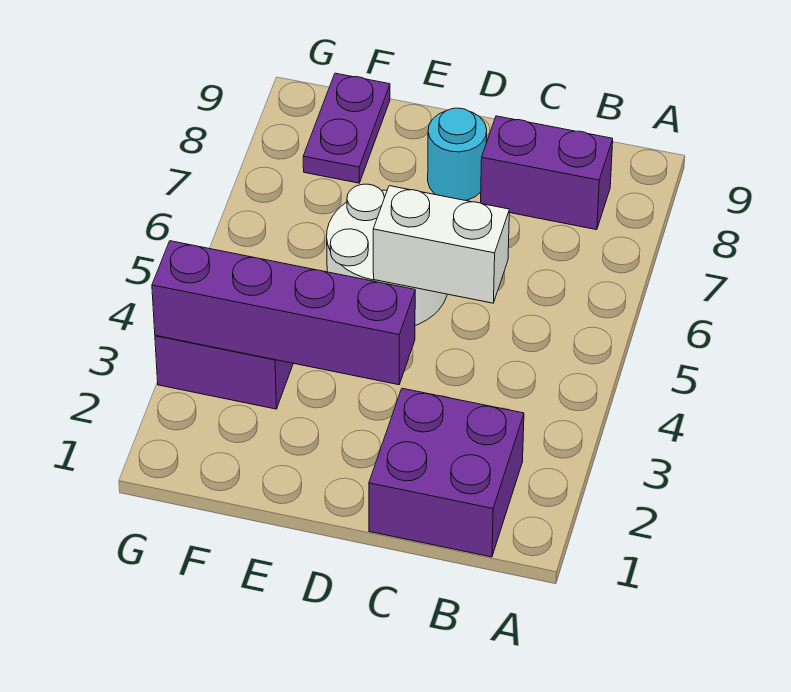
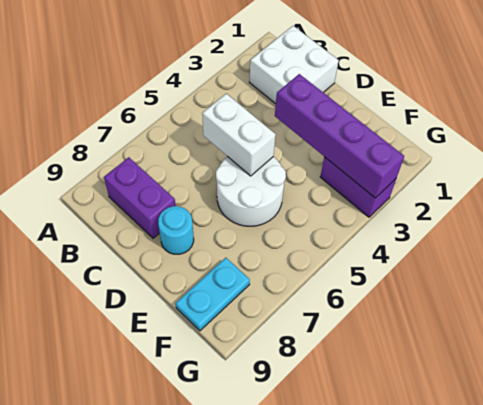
purple 2x2 brick [369,388,524,557] -> white 2x2 brick [249,26,339,104]
purple 1x2 plate [303,73,390,183] -> cyan 1x2 plate [176,258,250,331]

